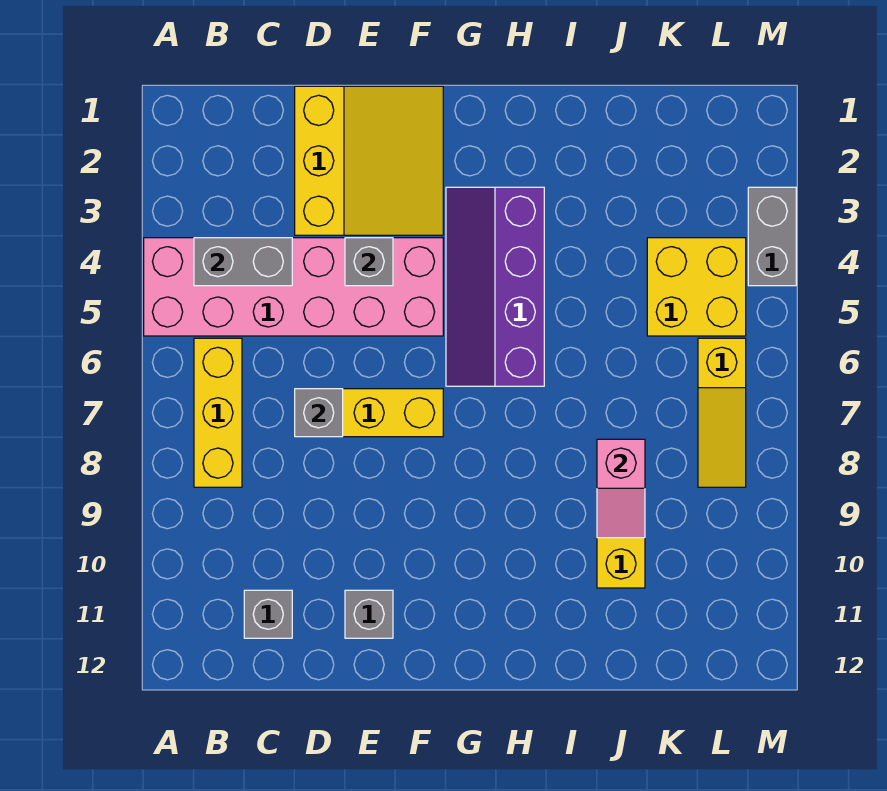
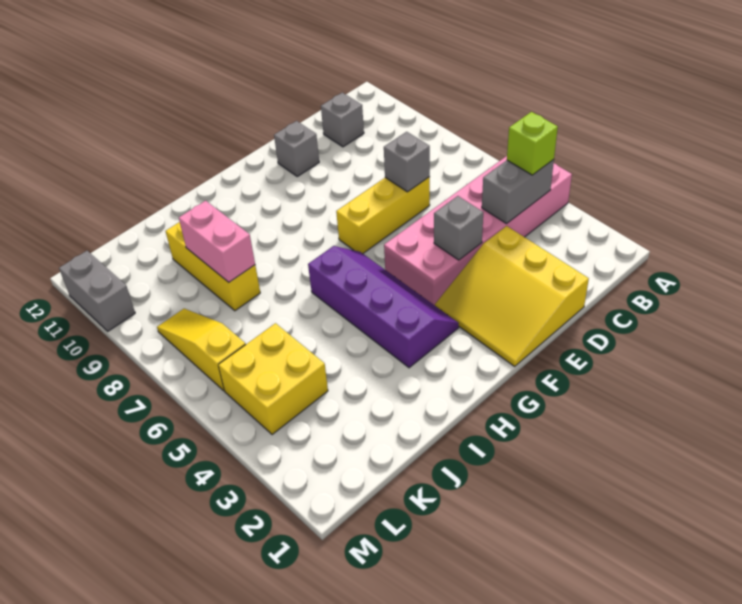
none -> lime 1x1 brick [507,112,558,175]
yellow 1x3 brick [194,338,242,487] -> none
pink 1x2 slope [597,439,645,538] -> pink 1x2 brick [179,201,255,282]
grey 1x2 brick [748,187,796,286] -> grey 1x2 brick moved to [59,251,135,331]

